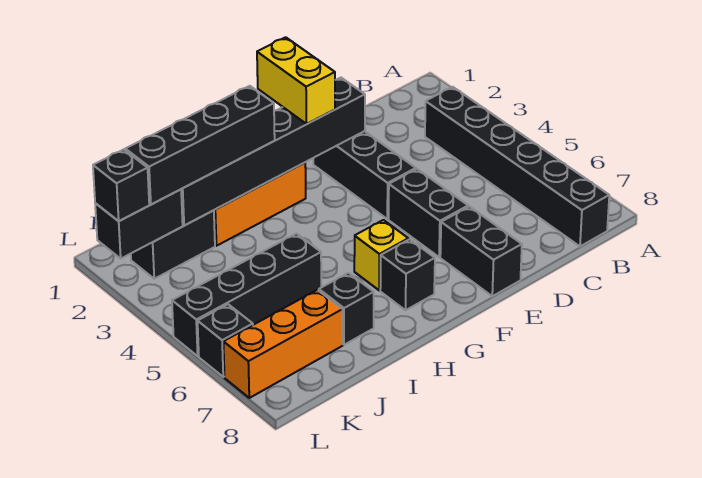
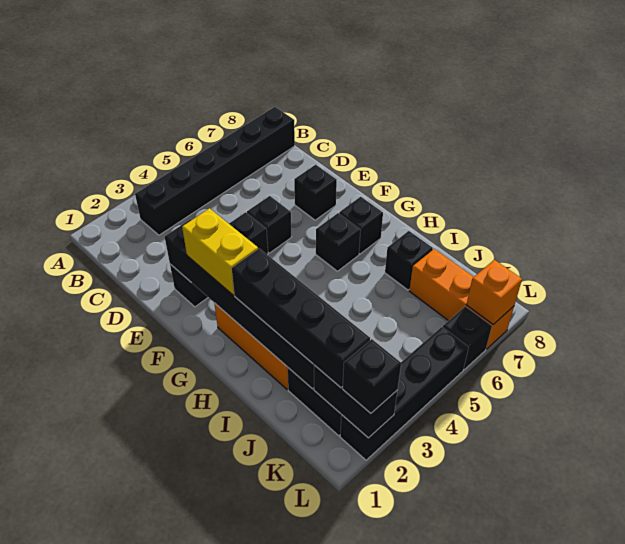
black 1x2 brick [389,169,468,257] -> black 1x1 brick [247,196,291,253]
black 1x2 brick [440,207,522,296] -> black 1x1 brick [294,165,337,220]
yellow 1x2 brick [257,37,335,124] -> yellow 1x2 brick turned to [182,208,258,296]
yellow 1x1 brick [354,220,408,290] -> black 1x1 brick [316,213,361,271]
black 1x4 brick [172,234,321,356] -> black 1x4 brick turned to [340,327,469,460]
none -> orange 1x1 brick [466,260,522,324]

